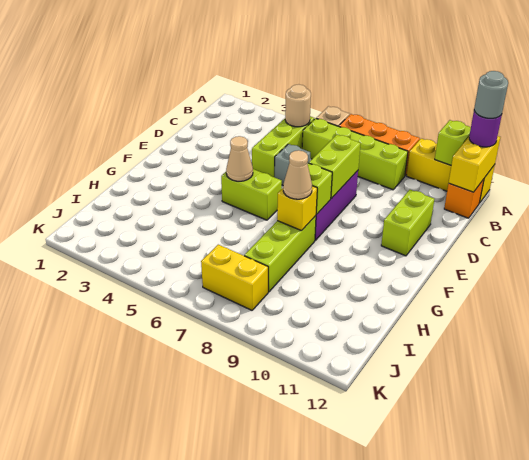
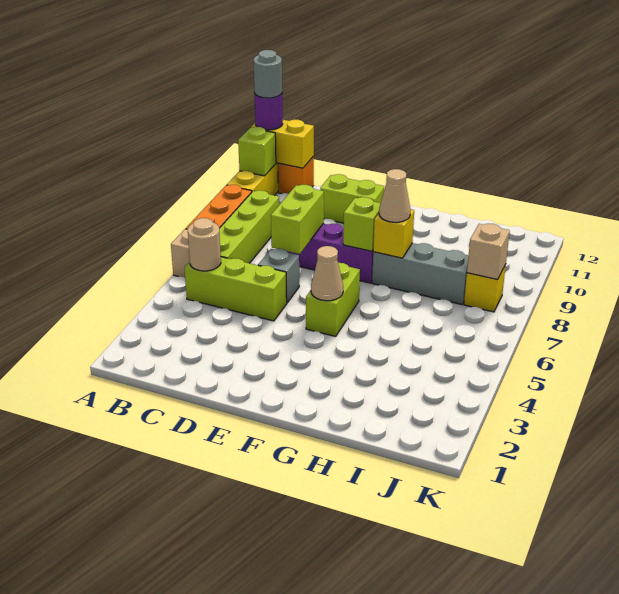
lime 1x2 brick [309,135,360,199] -> lime 1x2 brick turned to [271,185,324,254]
lime 1x3 brick [244,216,316,292] -> grey 1x3 brick [372,243,469,304]
yellow 1x2 brick [201,245,268,310] -> yellow 1x1 brick [464,264,506,312]
none -> tan 1x1 brick [467,224,510,280]

